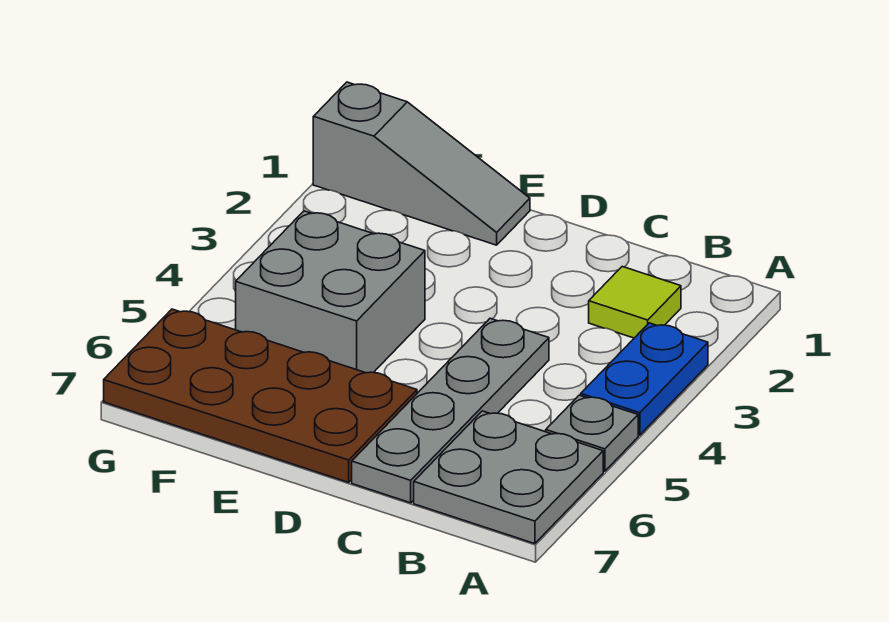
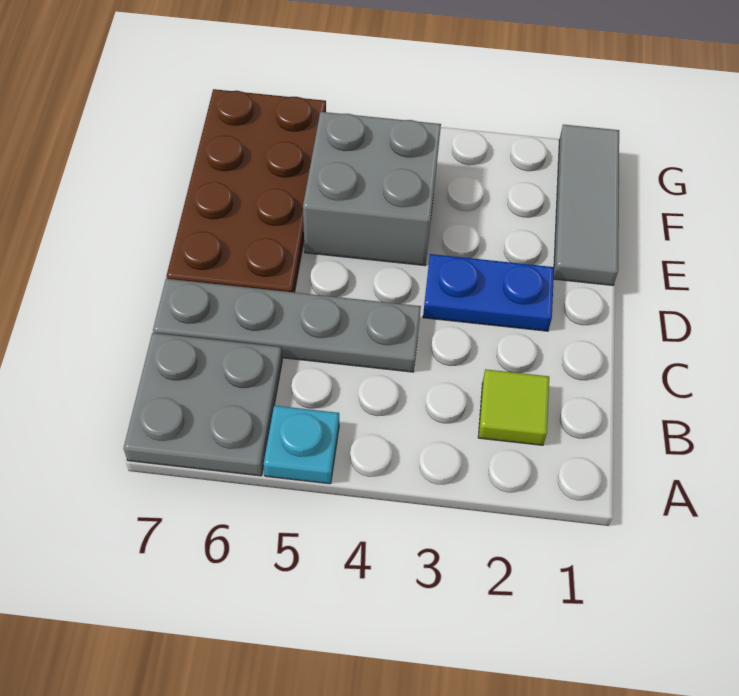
blue 1x2 plate [581,323,708,435] -> blue 1x2 plate moved to [423,254,554,331]
grey 1x1 plate [546,395,638,471] -> cyan 1x1 plate [264,406,339,484]
grey 1x3 slope [313,82,530,245] -> grey 1x3 tile [554,125,619,285]

